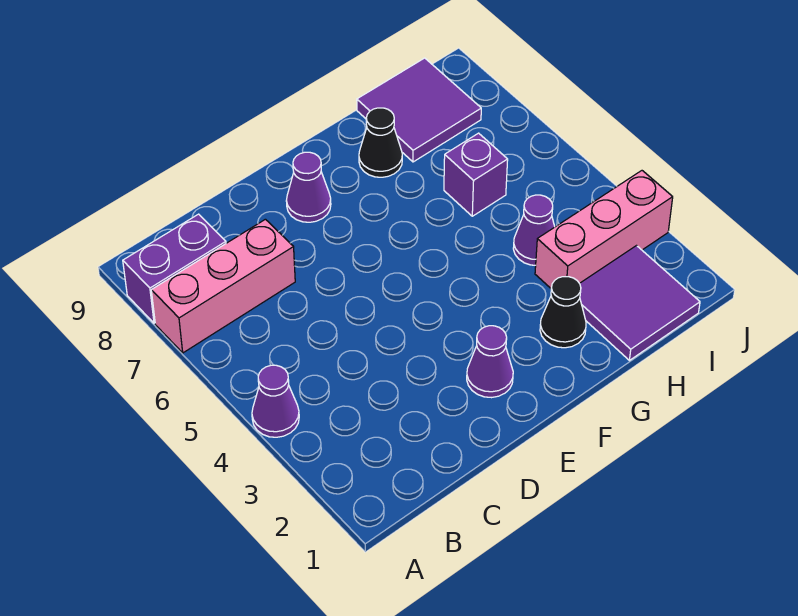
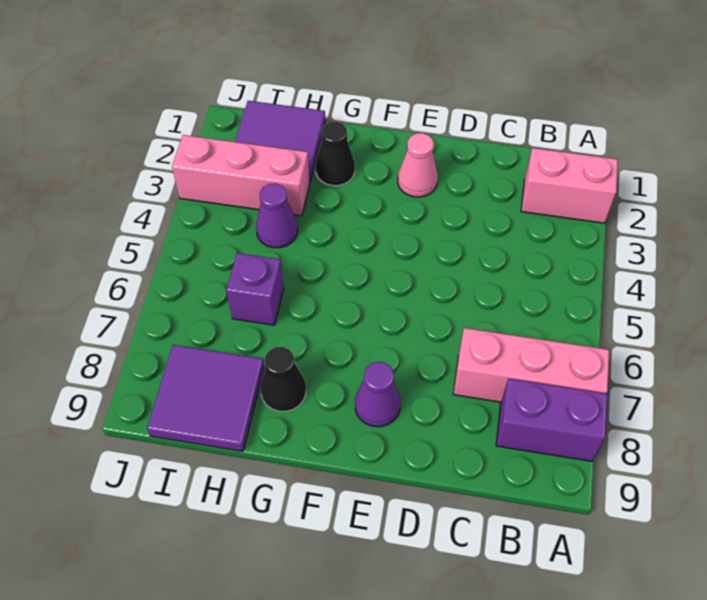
none -> pink 1x2 brick [521,148,618,223]
purple 1x1 cone [252,365,299,437] -> none
purple 1x1 cone [467,326,513,398] -> pink 1x1 cone [398,133,438,197]

